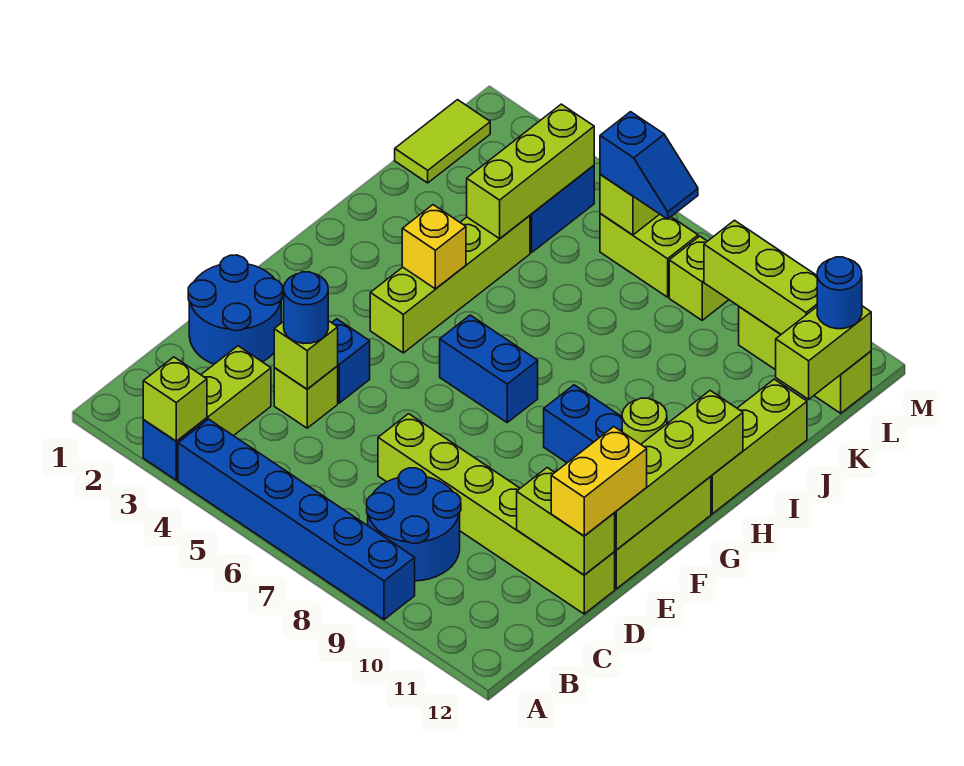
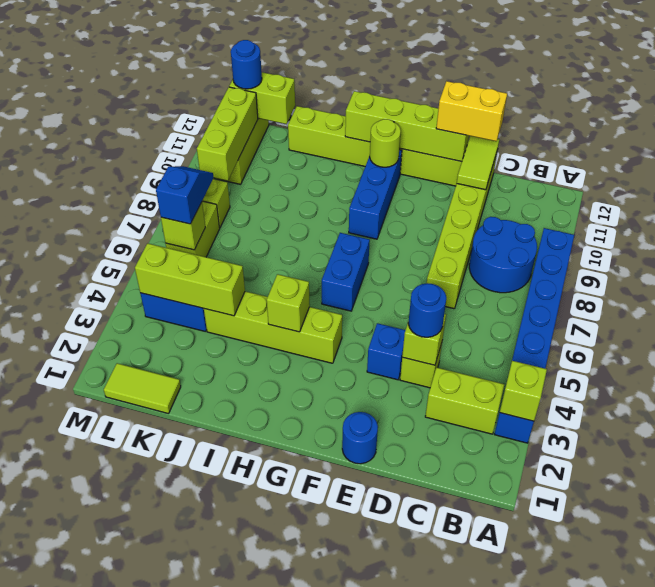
blue 2x2 round brick [188,255,283,364] -> blue 1x1 round brick [342,412,378,464]
lime 1x2 brick [517,468,615,575] -> lime 1x2 tile [457,136,499,190]
yellow 1x1 brick [402,205,466,289] -> lime 1x1 brick [267,274,310,332]

